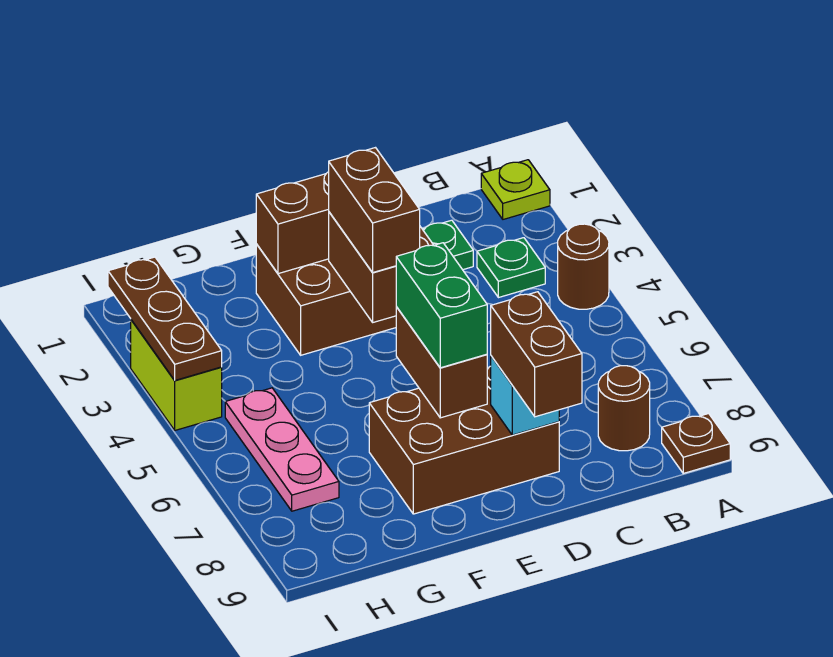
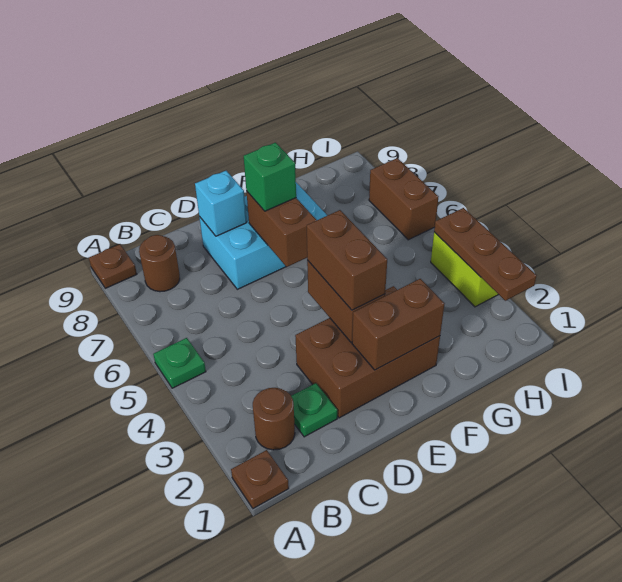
lime 1x1 plate [481,160,550,219] -> brown 1x1 plate [231,450,289,509]
brown 1x1 round brick [558,224,609,309] -> brown 1x1 round brick moved to [253,388,295,450]
green 1x1 plate [477,238,545,298] -> green 1x1 plate moved to [153,338,206,388]
brown 2x3 brick [369,366,559,514] -> cyan 2x3 brick [199,183,327,289]
brown 1x2 brick [491,292,582,417] -> brown 1x2 brick moved to [369,158,438,240]
green 1x2 brick [396,243,487,368] -> green 1x1 brick [244,143,296,211]
pink 1x3 plate [225,388,339,511] -> none

